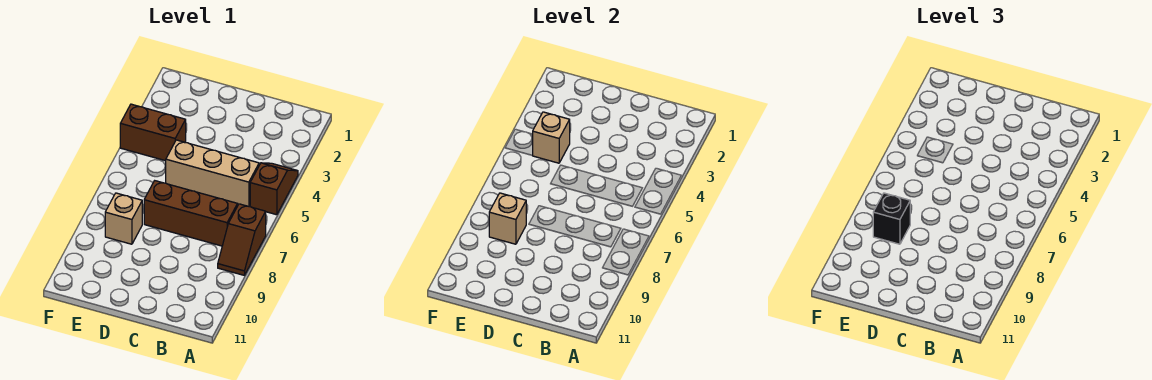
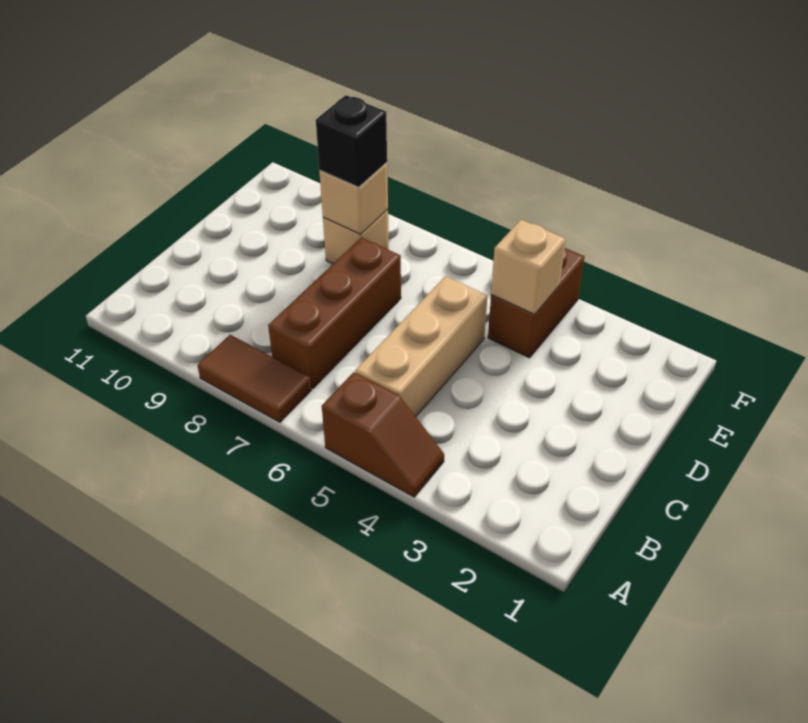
brown 1x2 slope [218,204,266,275] -> brown 1x2 tile [198,335,311,422]

